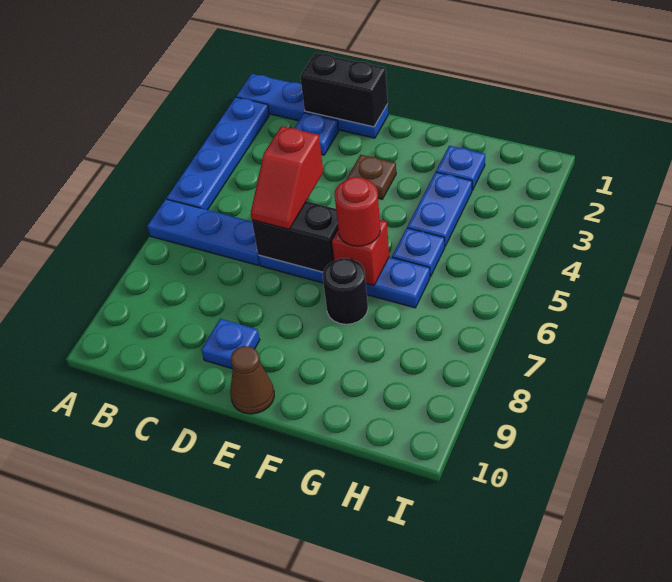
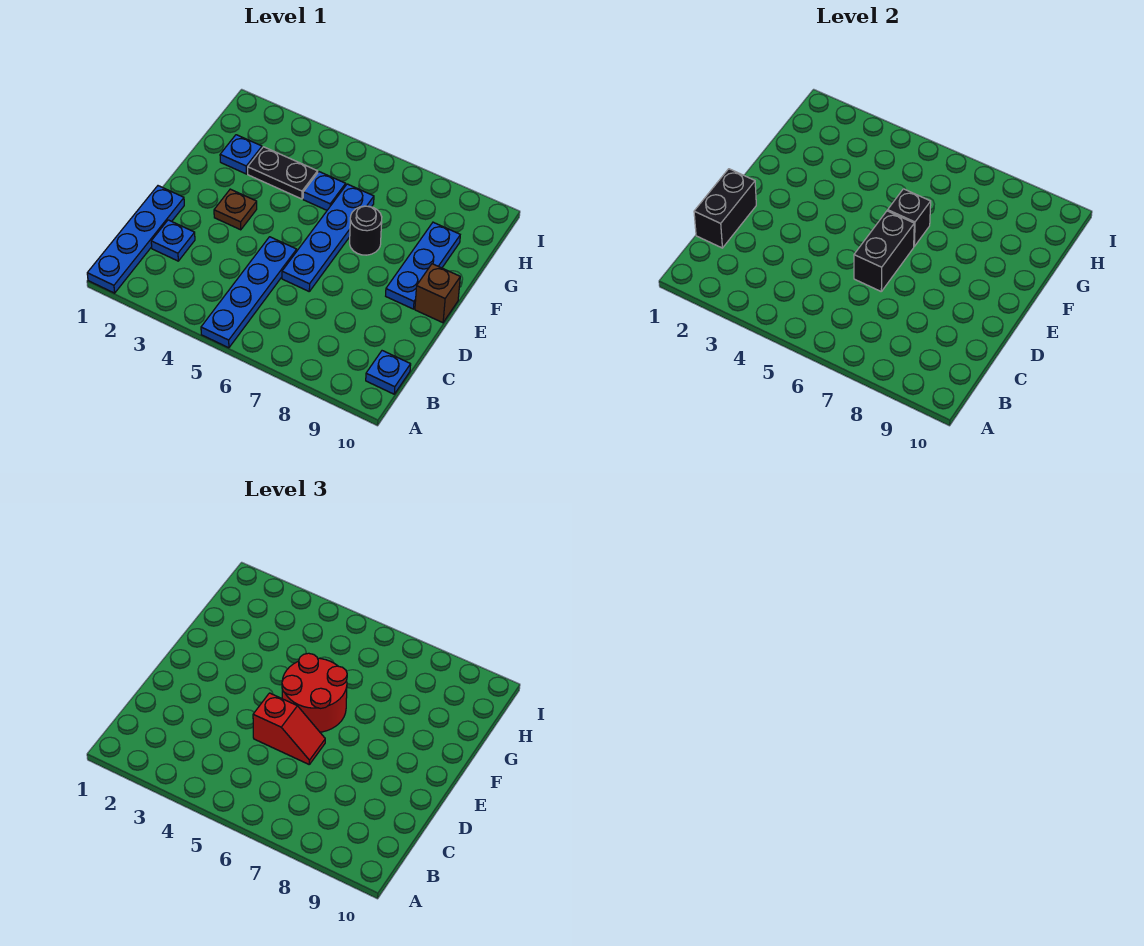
blue 1x4 plate [166,97,269,210] -> blue 1x4 plate turned to [201,237,297,348]
blue 1x3 plate [147,199,260,265] -> blue 1x3 plate moved to [386,222,460,309]
blue 1x1 plate [201,319,260,369] -> blue 1x1 plate moved to [366,351,411,394]
brown 1x1 cone [230,346,274,414] -> brown 1x1 brick [415,264,460,323]
red 1x1 brick [332,220,389,286] -> black 1x1 brick [888,189,931,246]
red 1x1 round brick [334,177,381,246] -> red 2x2 round brick [282,653,347,732]
blue 1x2 plate [407,172,472,247] -> black 1x2 plate [248,147,318,199]

